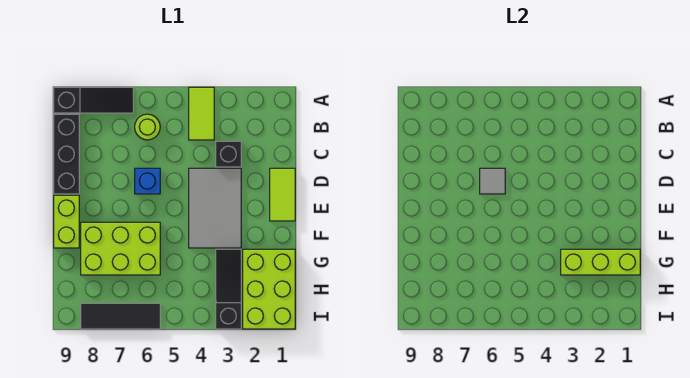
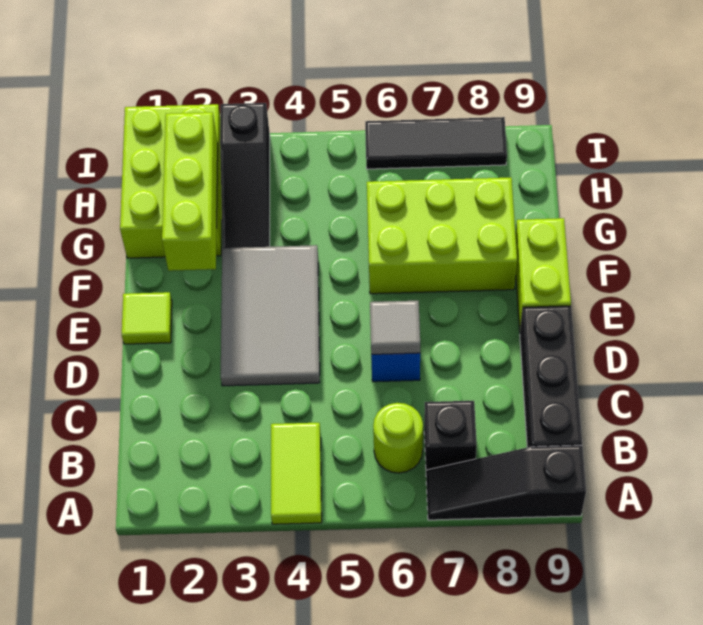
black 1x1 brick [216,141,241,167] -> black 1x1 brick moved to [424,401,477,470]
lime 1x2 tile [270,168,295,221] -> lime 1x1 tile [122,292,172,344]
lime 1x3 brick [561,249,640,275] -> lime 1x3 brick turned to [162,112,218,271]

